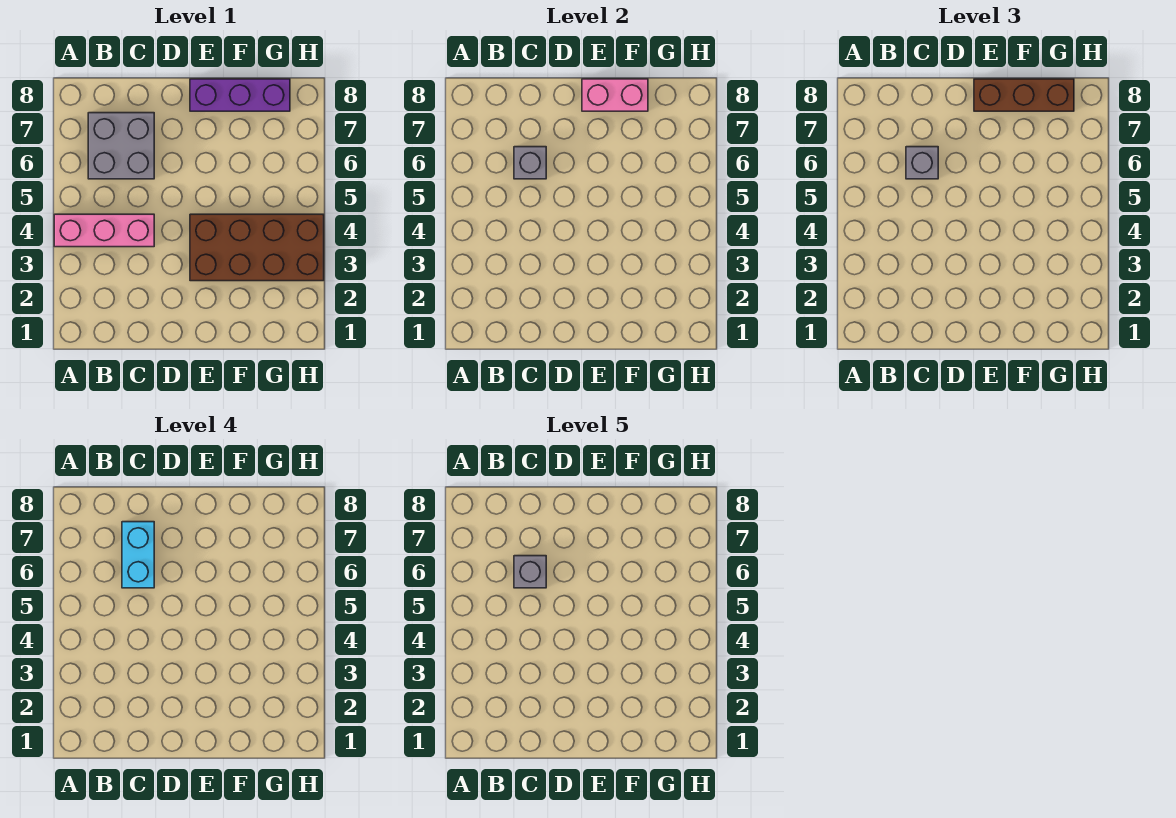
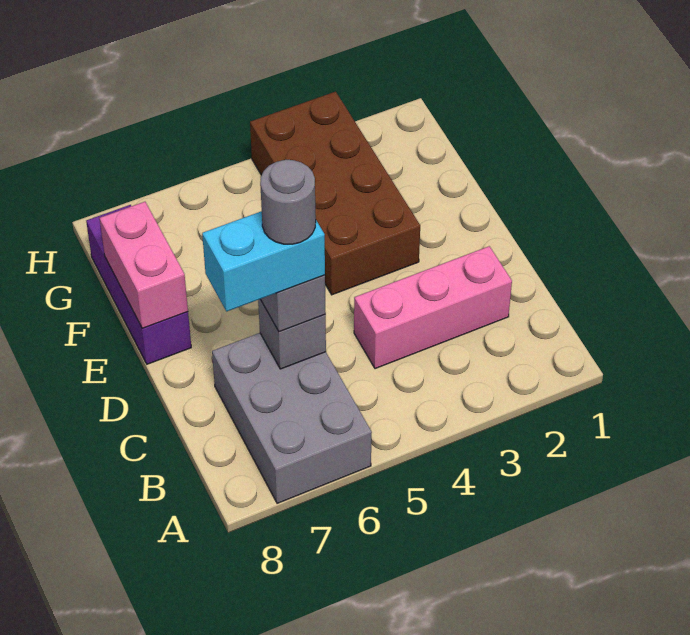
pink 1x3 brick [54,214,154,247] -> pink 1x3 brick turned to [354,246,512,369]
grey 2x2 brick [88,113,154,179] -> grey 2x3 brick [212,333,372,503]
grey 1x1 brick [514,556,546,588] -> grey 1x1 round brick [260,160,316,244]
brown 1x3 brick [974,79,1074,111] -> none

